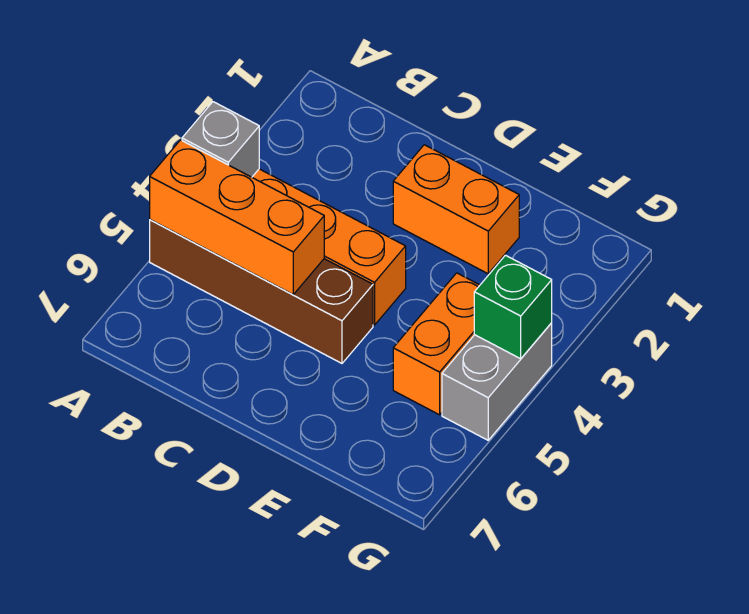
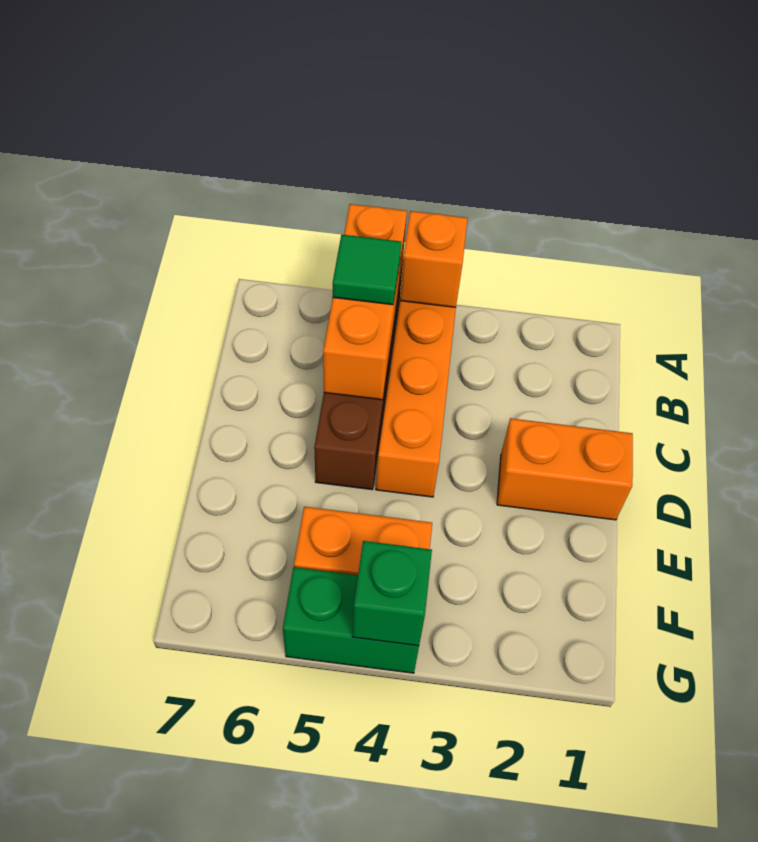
grey 1x1 brick [182,102,259,177] -> orange 1x1 brick [400,211,468,307]
none -> green 1x1 tile [333,235,401,305]
orange 1x2 brick [393,145,519,274] -> orange 1x2 brick turned to [497,418,633,520]
grey 1x2 brick [442,323,552,440] -> green 1x2 brick [283,567,419,673]

